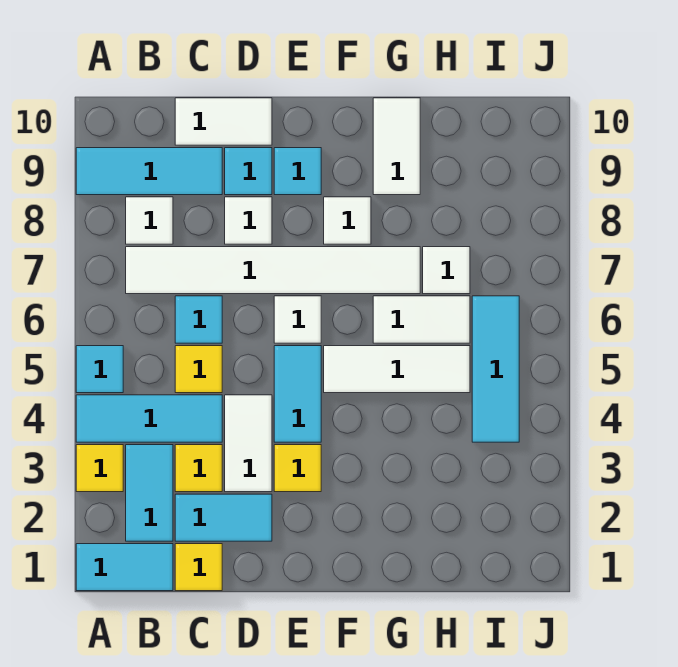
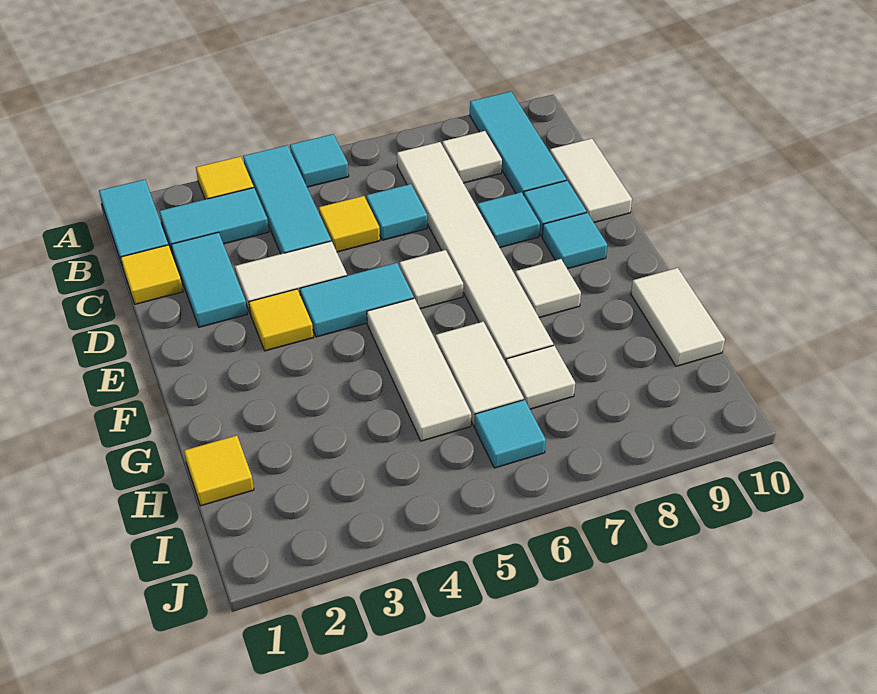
yellow 1x1 tile [175,445,222,492] -> yellow 1x1 tile moved to [184,435,254,506]
white 1x1 tile [225,197,272,244] -> cyan 1x1 tile [477,192,540,247]
white 1x2 tile [373,98,420,195] -> white 1x2 tile turned to [631,268,725,366]
cyan 1x3 tile [472,296,519,442] -> cyan 1x1 tile [474,400,546,468]

